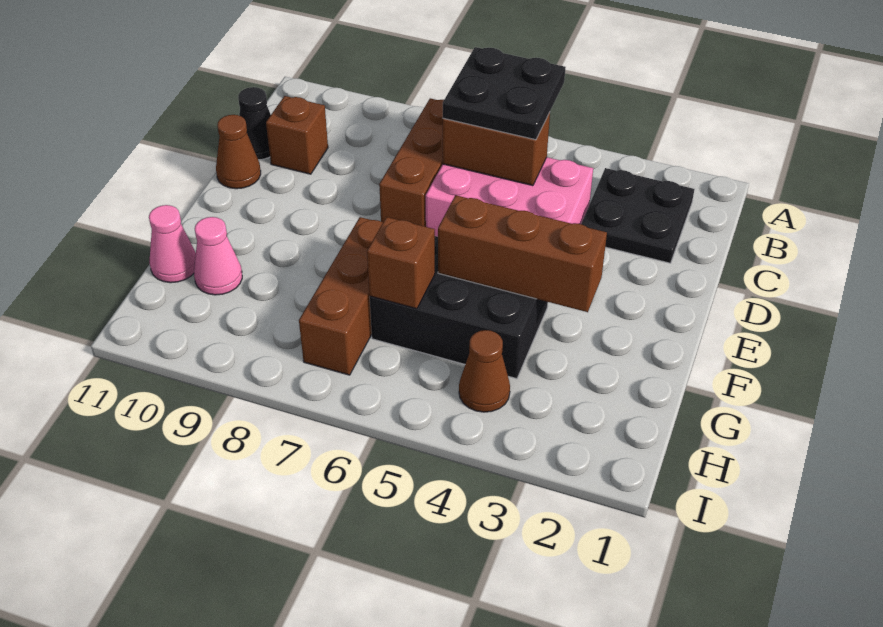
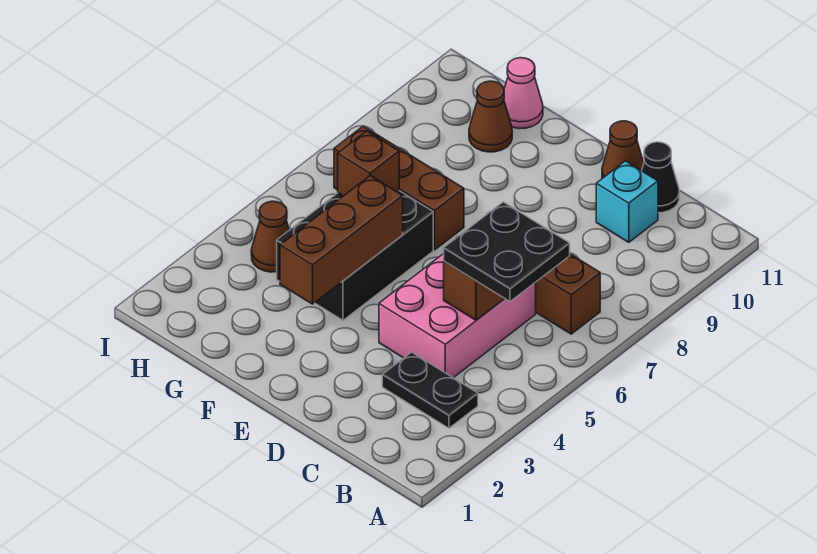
black 2x2 plate [581,168,694,263] -> black 1x2 plate [382,352,478,428]
brown 1x1 brick [266,96,328,174] -> cyan 1x1 brick [596,161,658,242]
pink 1x1 cone [194,217,242,295] -> brown 1x1 cone [469,81,512,152]

